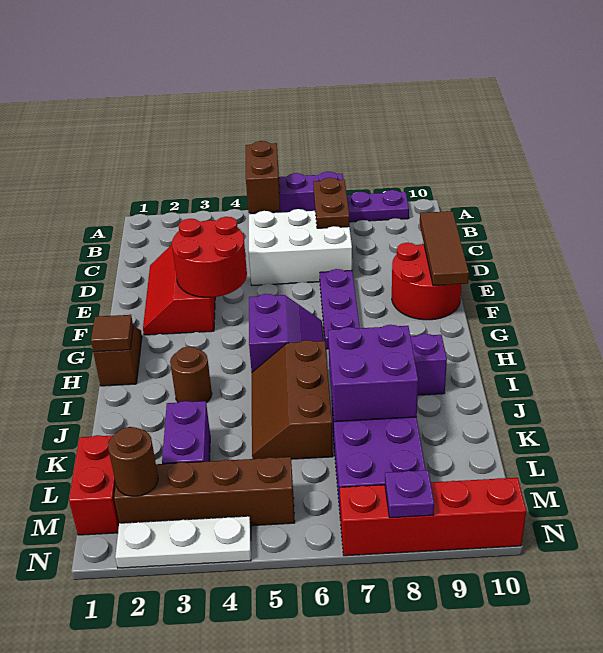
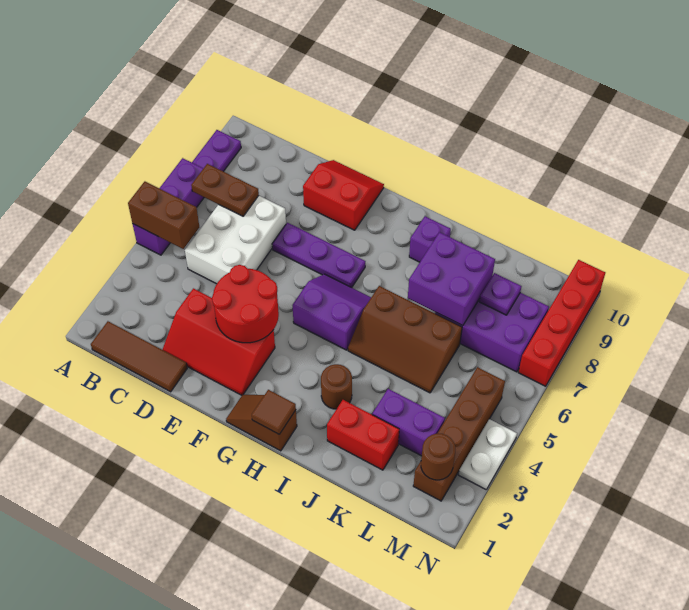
brown 1x3 tile [420,211,469,286] -> brown 1x3 tile moved to [91,321,187,392]
red 2x2 round brick [392,243,462,320] -> red 2x2 slope [303,160,384,230]
red 1x2 brick [69,435,120,535] -> red 1x2 brick moved to [327,400,399,470]
white 1x3 plate [115,516,251,568] -> white 1x2 plate [458,419,517,489]
purple 1x1 plate [385,470,434,518] -> purple 1x1 plate moved to [479,273,521,315]

